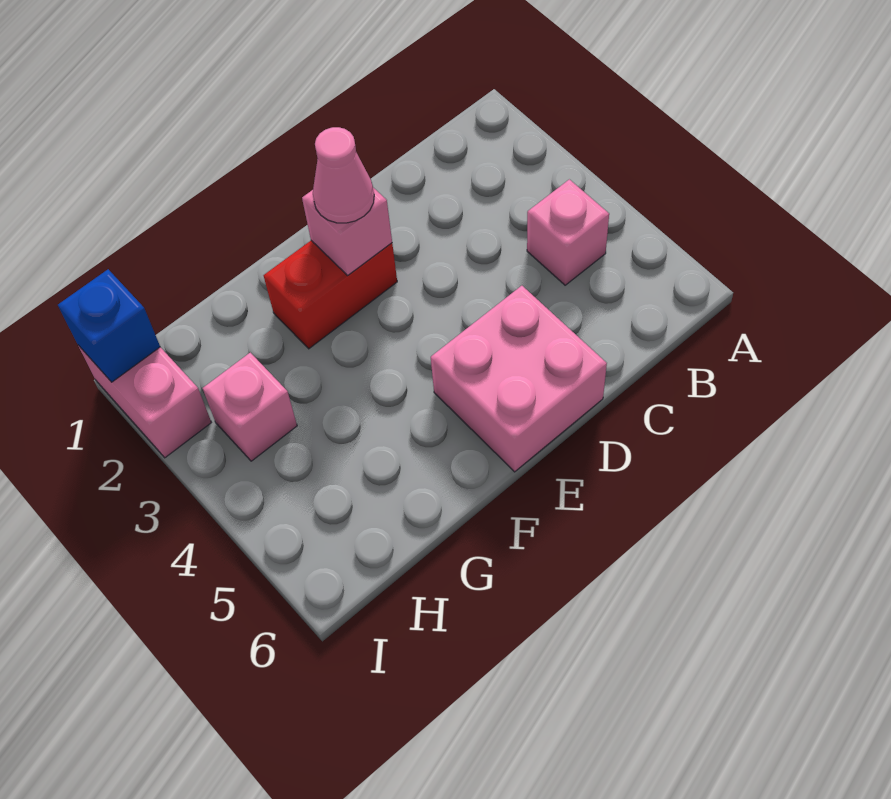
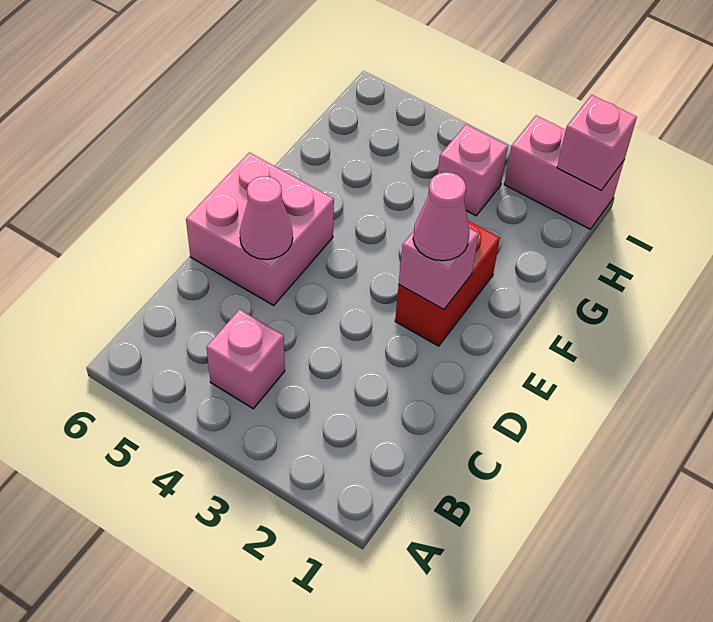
none -> pink 1x1 cone [240,176,293,259]
blue 1x1 brick [58,269,160,382] -> pink 1x1 brick [557,95,637,190]

